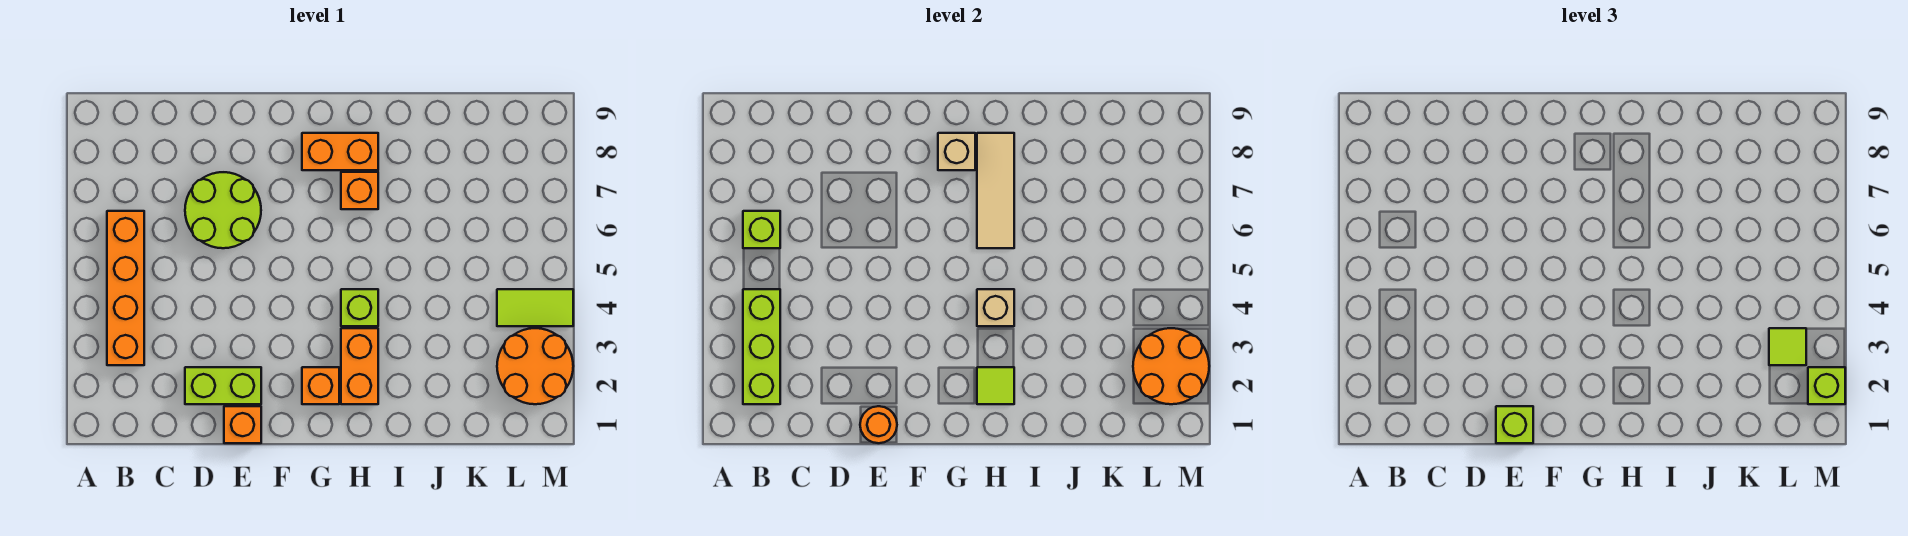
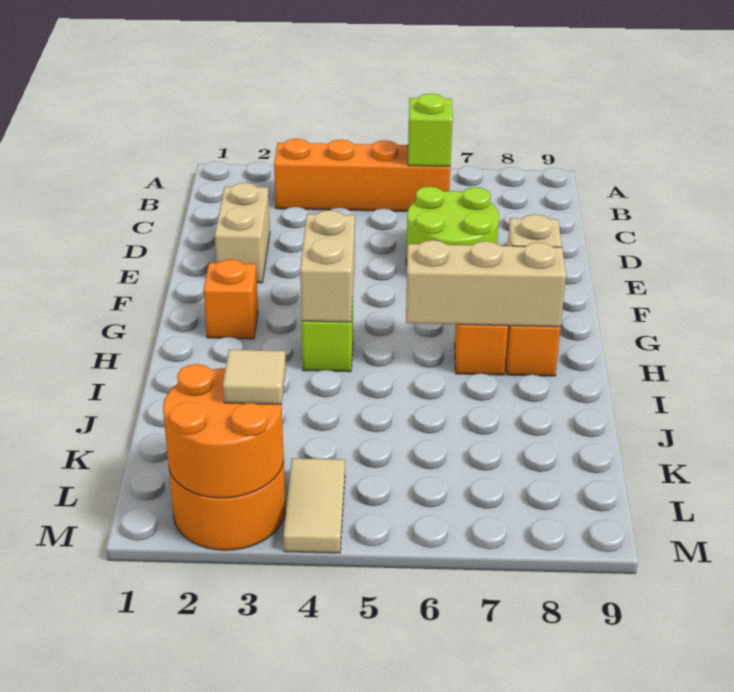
lime 1x3 brick [743,289,780,404] -> none
lime 1x2 brick [185,367,261,404] -> tan 1x2 brick [215,183,270,283]
orange 1x1 brick [224,406,261,443] -> none
orange 1x1 round brick [860,406,897,443] -> none
lime 1x1 brick [1496,406,1533,443] -> none
orange 1x2 brick [341,328,378,404] -> none
lime 1x1 tile [977,367,1014,404] -> none
tan 1x1 brick [977,289,1014,326] -> tan 1x2 brick [300,210,355,322]
tan 1x3 tile [977,133,1014,248] -> tan 1x3 brick [406,240,566,327]
lime 1x1 tile [1769,328,1806,365] -> tan 1x1 tile [223,350,286,404]
lime 1x2 tile [497,289,573,326] -> tan 1x2 tile [283,458,345,553]
lime 1x1 brick [1808,367,1845,404] -> none

